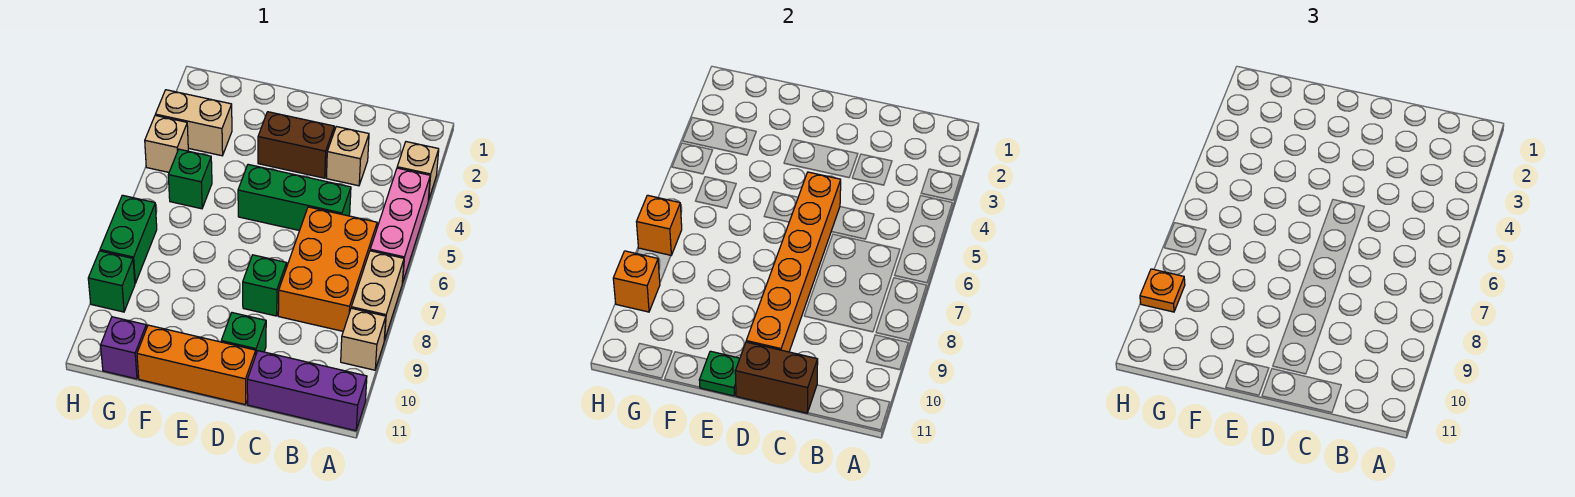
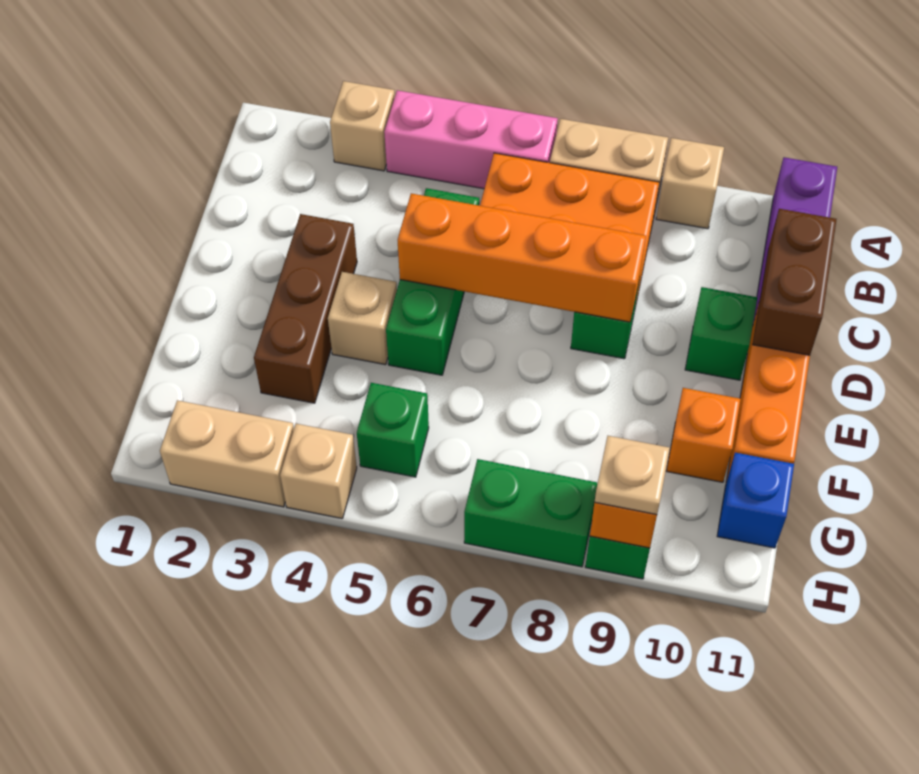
tan 1x1 brick [327,127,369,186] -> tan 1x1 brick moved to [328,272,397,365]
brown 1x2 brick [258,112,334,178] -> brown 1x3 brick [254,214,357,403]
orange 1x6 brick [746,172,841,352] -> orange 1x4 brick [398,193,646,322]
green 1x1 plate [699,351,740,396] -> none
tan 1x2 brick [155,90,232,156] -> tan 1x2 brick turned to [160,400,294,507]
purple 1x1 brick [100,317,146,379] -> blue 1x1 brick [717,453,794,548]
orange 1x1 brick [637,195,682,255] -> orange 1x1 brick moved to [667,388,741,482]
orange 1x1 plate [1140,269,1185,312] -> tan 1x1 plate [595,436,670,515]

